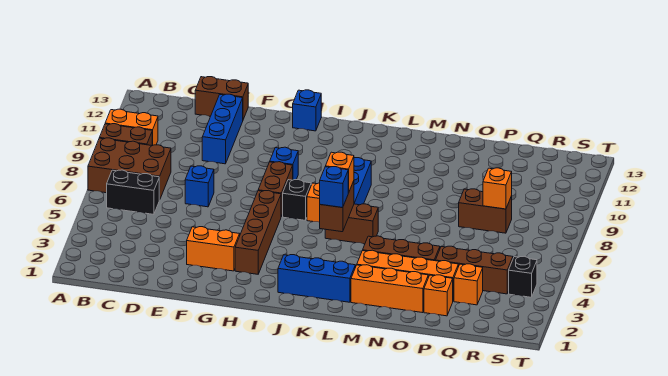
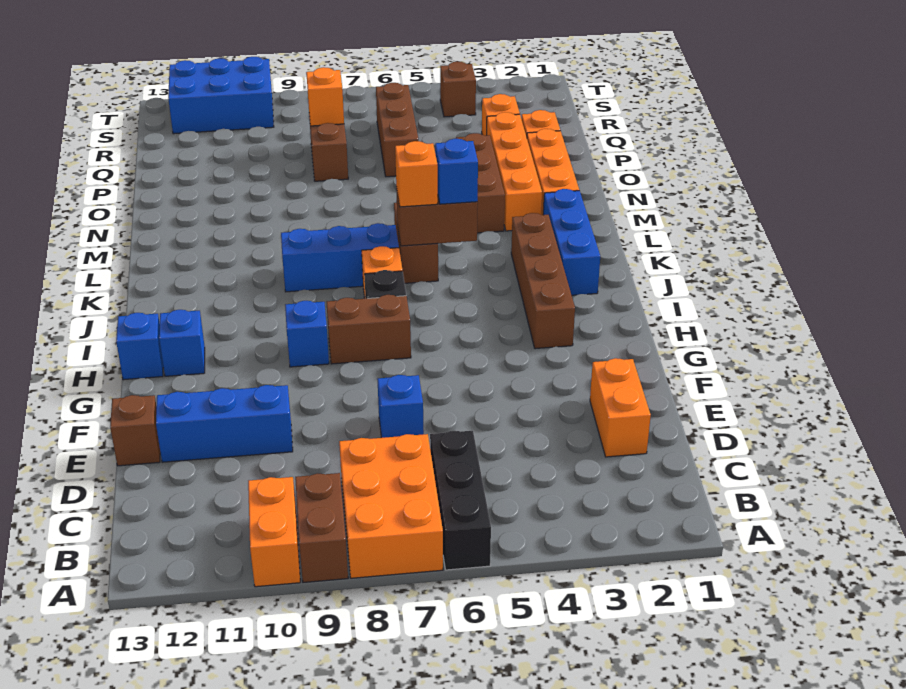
brown 2x3 brick [88,138,171,200] -> orange 2x3 brick [339,434,443,578]
black 1x2 brick [107,170,159,214] -> black 1x3 brick [430,431,491,570]
brown 1x2 brick [195,77,248,119] -> brown 1x1 brick [110,395,160,466]
orange 1x2 brick [187,227,240,271] -> orange 1x2 brick moved to [590,358,651,457]
brown 1x4 brick [235,190,281,274] -> brown 1x4 brick turned to [511,213,575,349]
none -> blue 1x1 brick [159,310,205,376]
brown 1x3 brick [436,246,513,294] -> brown 1x3 brick moved to [376,83,418,177]
black 1x1 brick [509,256,537,297] -> brown 1x1 brick [440,61,476,117]
none -> blue 2x3 brick [168,57,274,134]

